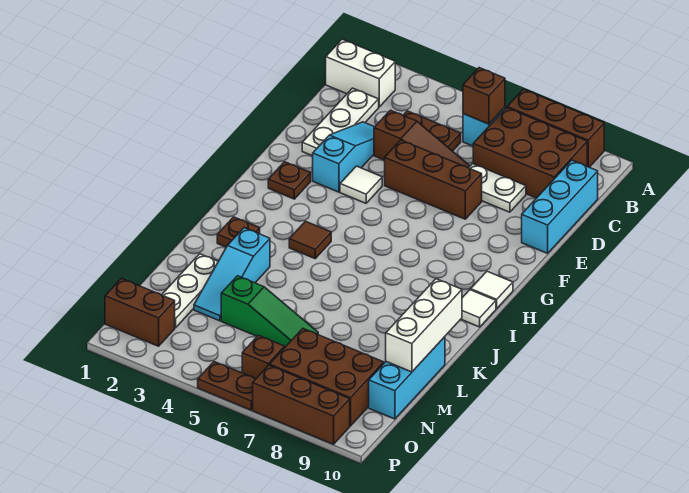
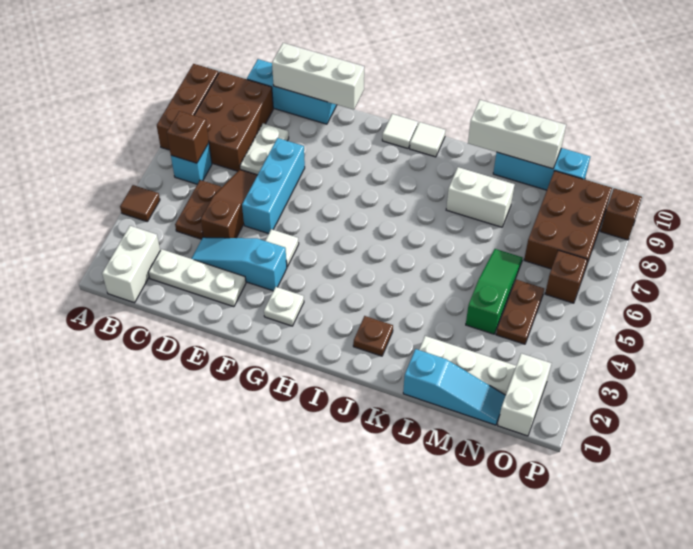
none -> white 1x3 brick [272,43,364,110]
brown 1x3 brick [385,140,482,219] -> cyan 1x3 brick [242,138,305,234]
brown 1x1 plate [268,162,311,199] -> white 1x1 plate [264,287,304,326]
brown 1x1 tile [289,221,331,259] -> brown 1x1 tile moved to [120,185,160,221]
cyan 1x3 slope [194,228,270,321] -> cyan 1x3 slope moved to [403,349,506,425]
none -> white 1x2 brick [446,167,515,227]
brown 1x2 brick [105,278,175,346] -> white 1x2 brick [498,353,552,436]
brown 1x2 plate [198,362,255,410] -> brown 1x2 plate moved to [496,280,544,344]
brown 1x3 brick [253,365,350,444] -> brown 1x1 brick [600,188,642,240]

